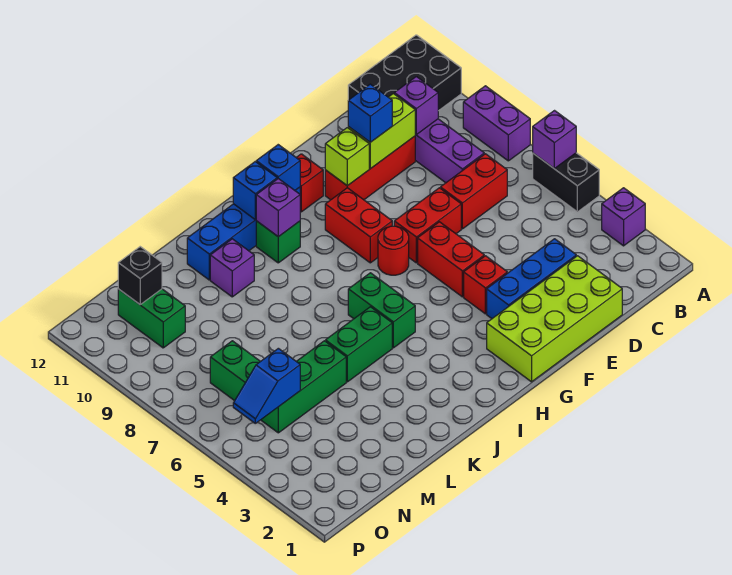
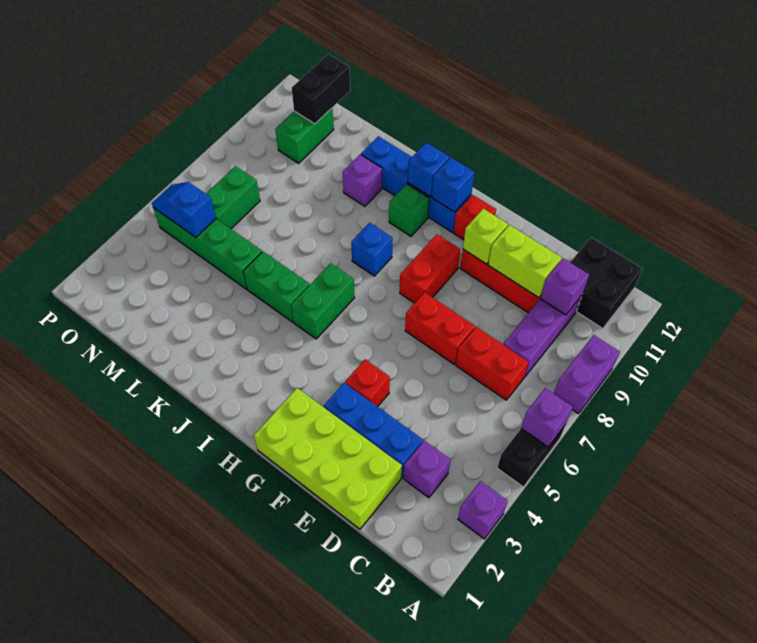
black 2x3 brick [348,35,461,111] -> black 2x2 brick [570,237,643,328]
blue 1x1 brick [348,84,392,142] -> blue 1x1 brick moved to [351,223,393,276]
red 1x2 brick [418,222,484,297] -> none
red 1x1 round brick [378,226,409,275] -> none
purple 1x1 brick [256,179,300,237] -> purple 1x1 brick moved to [403,441,450,498]
green 1x3 brick [261,341,346,433] -> green 1x4 brick [153,208,262,289]
black 1x1 brick [118,247,162,304] -> black 1x2 brick [292,54,350,124]

